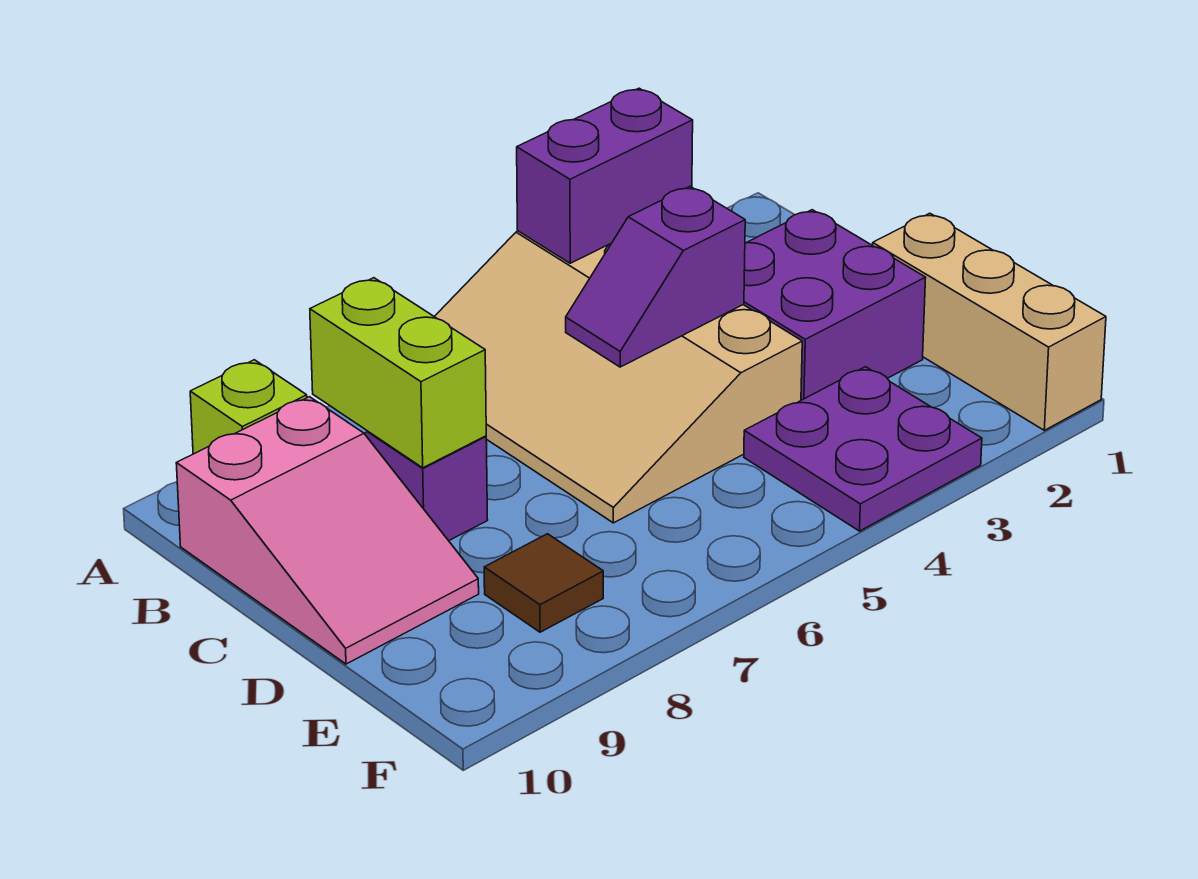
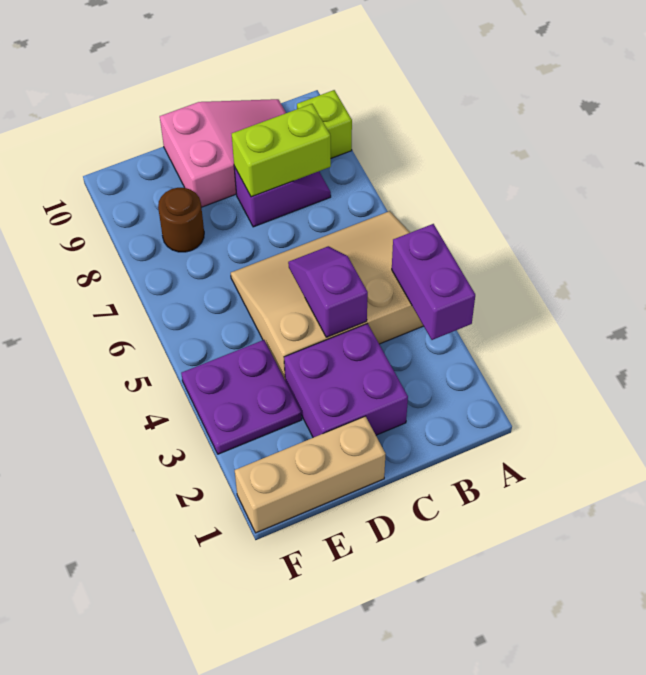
pink 2x3 slope [176,397,479,664] -> pink 2x3 slope turned to [160,99,286,207]
brown 1x1 tile [484,534,603,632] -> brown 1x1 round brick [158,188,204,252]

